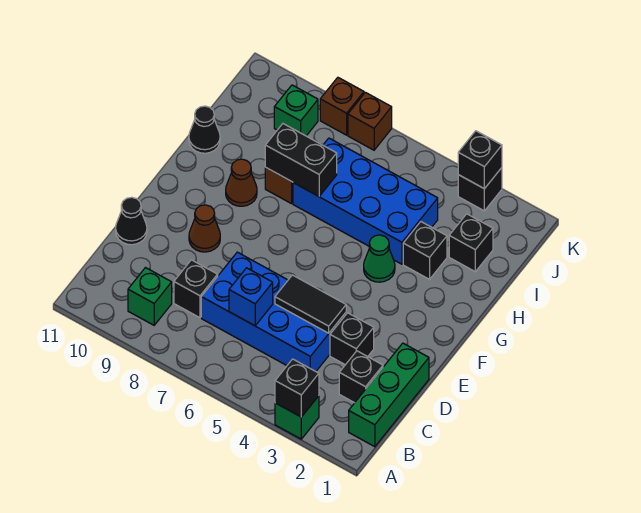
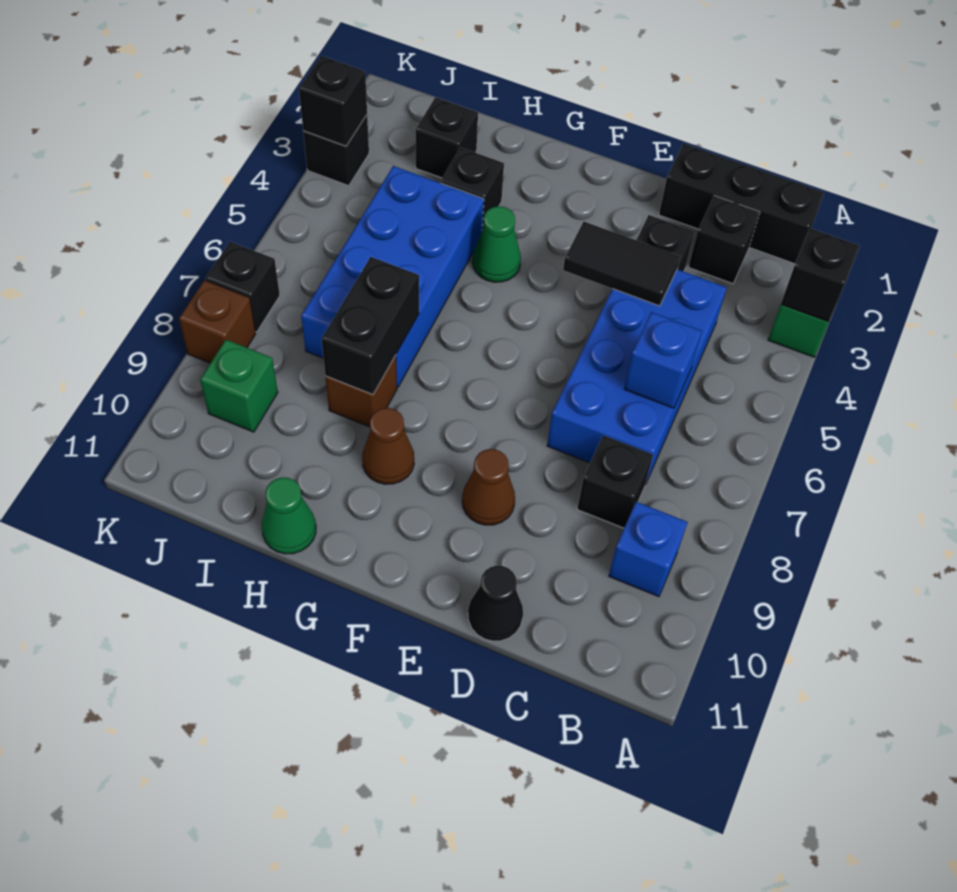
green 1x3 brick [349,343,429,447] -> black 1x3 brick [659,144,824,264]
green 1x1 brick [128,268,172,325] -> blue 1x1 brick [609,502,688,597]
black 1x2 tile [275,275,346,333] -> black 1x2 tile turned to [563,222,680,306]
black 1x1 cone [189,106,220,153] -> green 1x1 cone [262,477,316,554]
brown 1x1 brick [348,92,392,150] -> black 1x1 brick [205,242,280,332]

